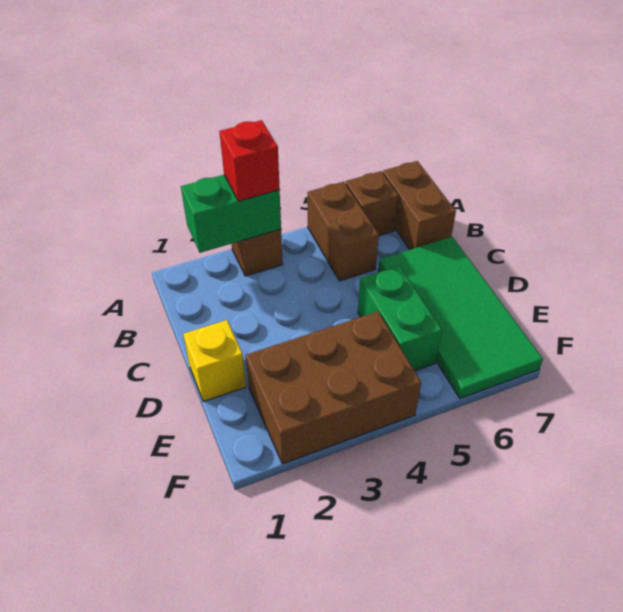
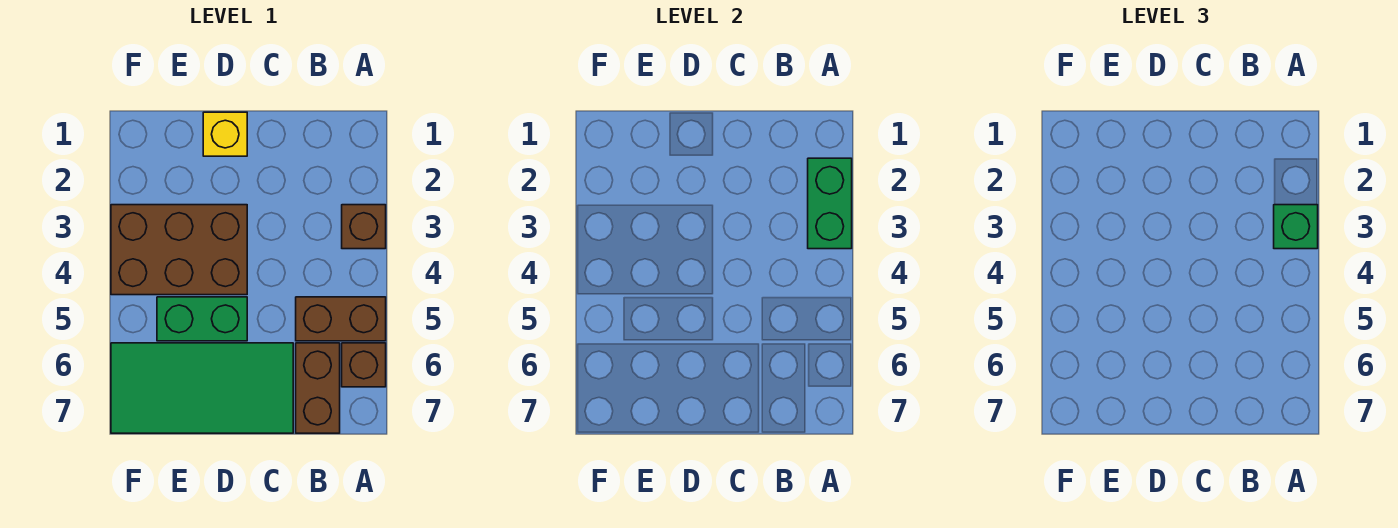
red 1x1 brick [219,120,280,201] -> green 1x1 brick [1274,205,1318,249]
brown 1x2 brick [383,161,456,250] -> brown 1x2 brick turned to [296,343,340,433]
brown 2x3 brick [246,312,421,464] -> brown 2x3 brick turned to [111,205,247,295]

